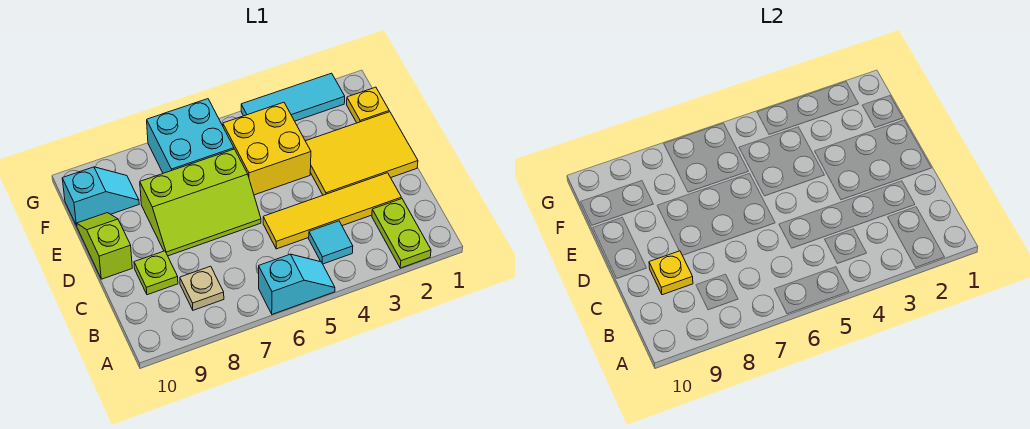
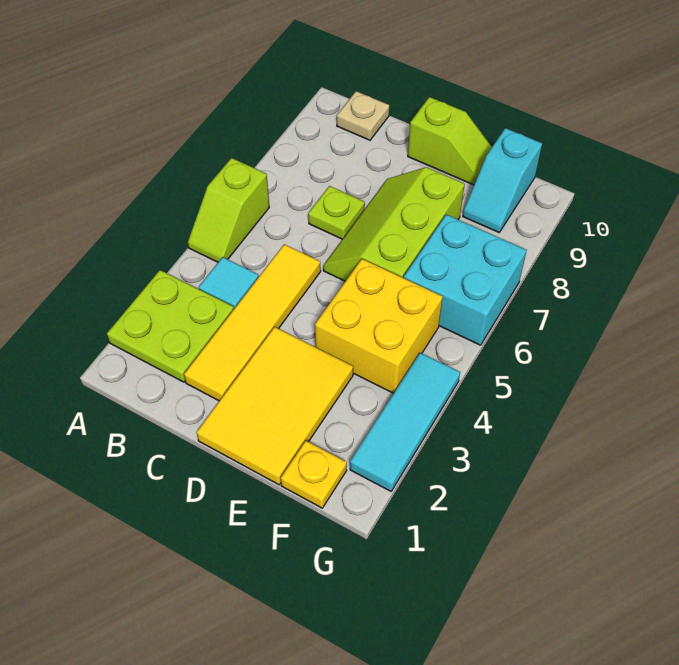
lime 1x2 plate [372,199,431,268] -> lime 2x2 plate [107,270,234,382]
cyan 1x2 slope [259,254,335,314] -> lime 1x2 slope [188,158,269,262]
tan 1x1 plate [180,266,224,310] -> tan 1x1 plate moved to [337,91,389,140]
lime 1x1 plate [134,251,178,295] -> lime 1x1 plate moved to [308,186,365,239]
yellow 1x1 plate [649,251,693,295] -> none

